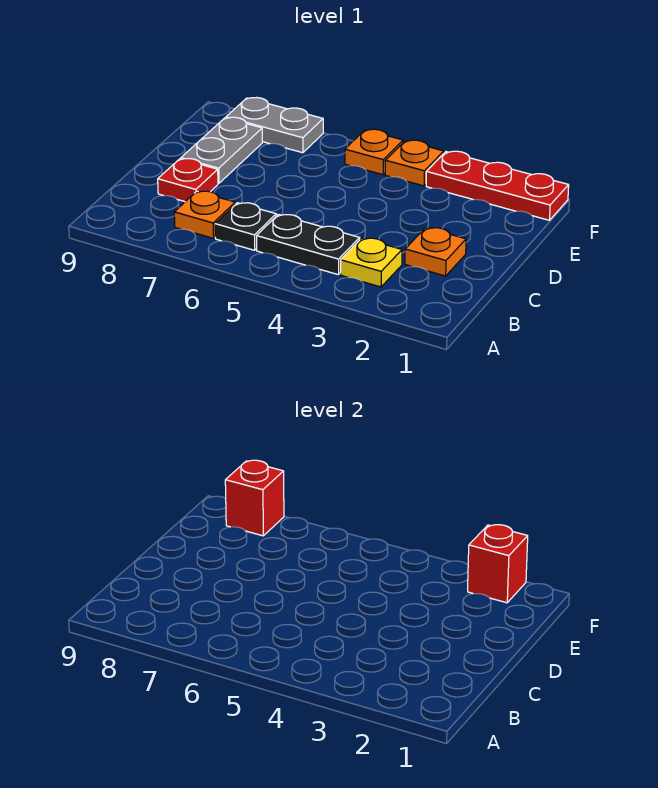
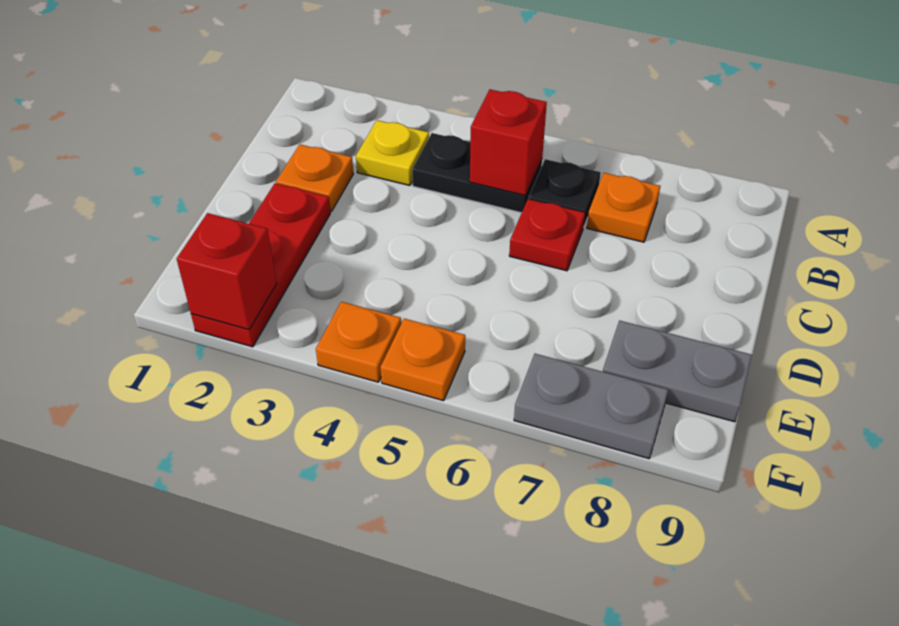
red 1x1 plate [158,159,218,202] -> red 1x1 plate moved to [509,199,585,271]
grey 1x2 plate [181,117,262,183] -> grey 1x2 plate turned to [603,321,752,422]
red 1x3 plate [426,151,569,220] -> red 1x3 plate turned to [191,183,330,347]
red 1x1 brick [225,460,284,536] -> red 1x1 brick moved to [470,89,547,196]

